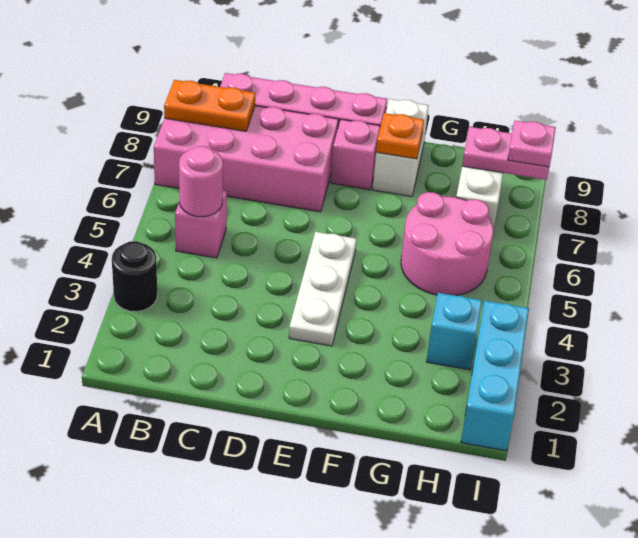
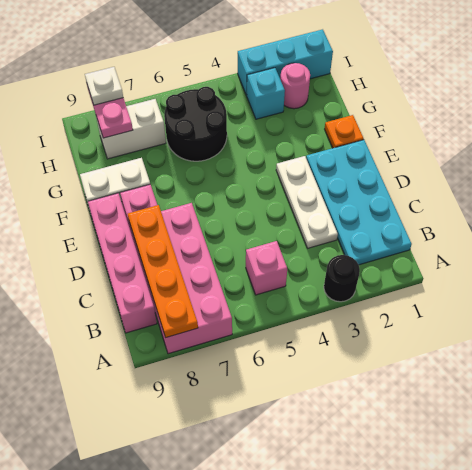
orange 1x2 plate [164,80,255,131] -> orange 1x4 plate [128,205,198,338]
none -> cyan 2x4 plate [306,140,412,265]
pink 1x1 round brick [179,146,223,217] -> pink 1x1 round brick moved to [280,63,310,109]
white 1x3 plate [289,232,357,346] -> white 1x3 plate turned to [276,156,338,248]
orange 1x1 plate [376,113,424,159] -> orange 1x1 plate moved to [325,115,364,148]
pink 2x2 round brick [401,192,493,296] -> black 2x2 round brick [164,87,227,161]
pink 1x1 plate [508,121,556,167] -> white 1x1 plate [85,67,123,105]

